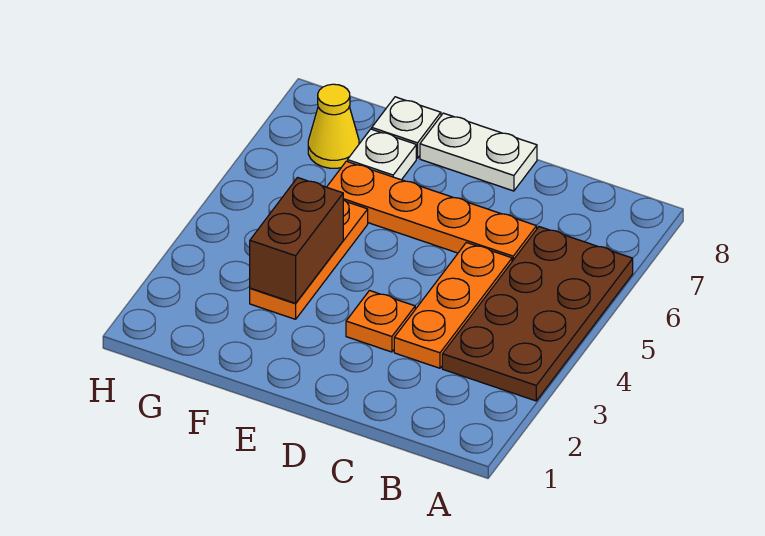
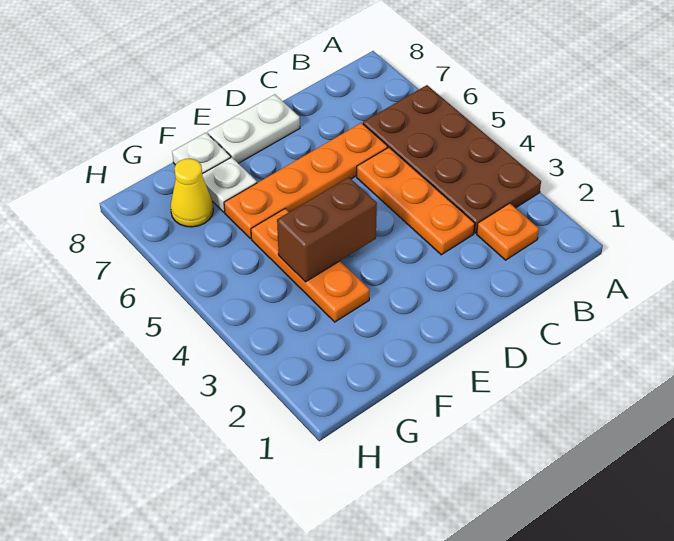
orange 1x1 plate [346,291,415,352] -> orange 1x1 plate moved to [477,203,539,260]
brown 1x2 brick [250,178,343,303] -> brown 1x2 brick turned to [277,177,377,282]

